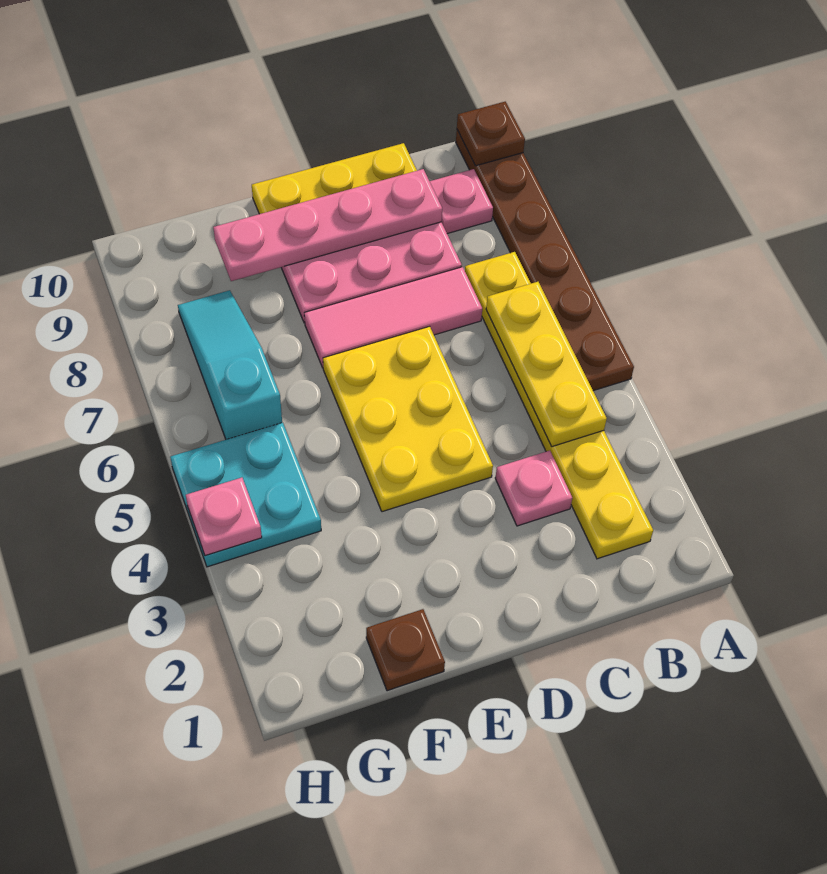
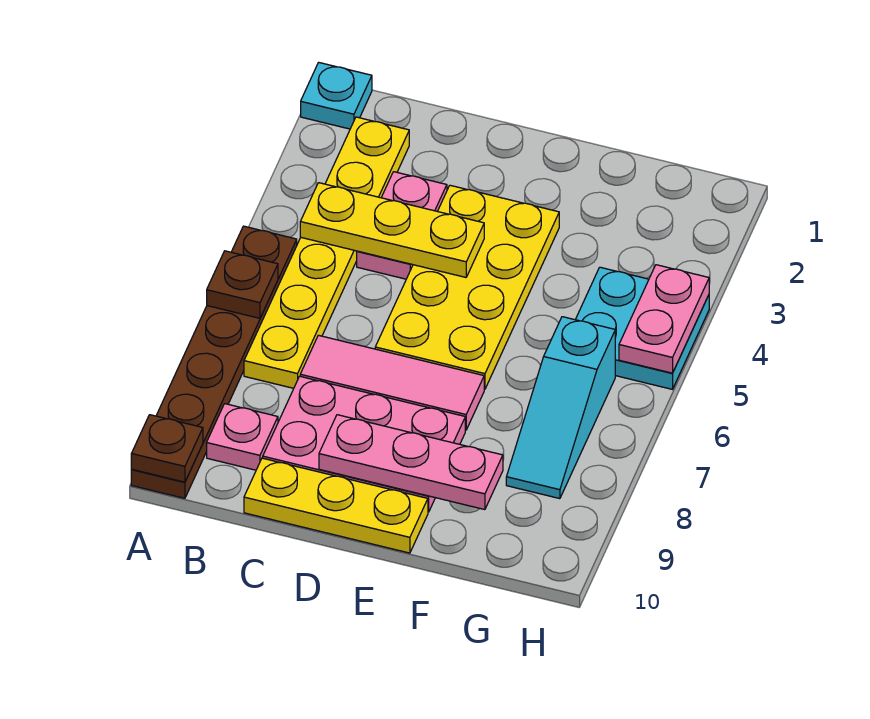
none -> cyan 1x1 plate [301,62,372,129]
yellow 1x3 plate [486,282,607,447] -> yellow 1x3 plate turned to [300,183,484,277]
pink 1x1 plate [495,451,572,526] -> pink 1x2 plate [357,172,447,279]
pink 1x4 plate [213,169,442,281] -> pink 1x3 plate [319,415,503,510]
yellow 2x3 plate [323,326,493,512] -> yellow 2x4 plate [375,185,559,389]
brown 1x1 plate [366,609,445,691] -> brown 1x1 plate moved to [207,251,278,318]
pink 1x1 plate [186,478,262,556] -> pink 1x2 plate [619,265,709,373]

